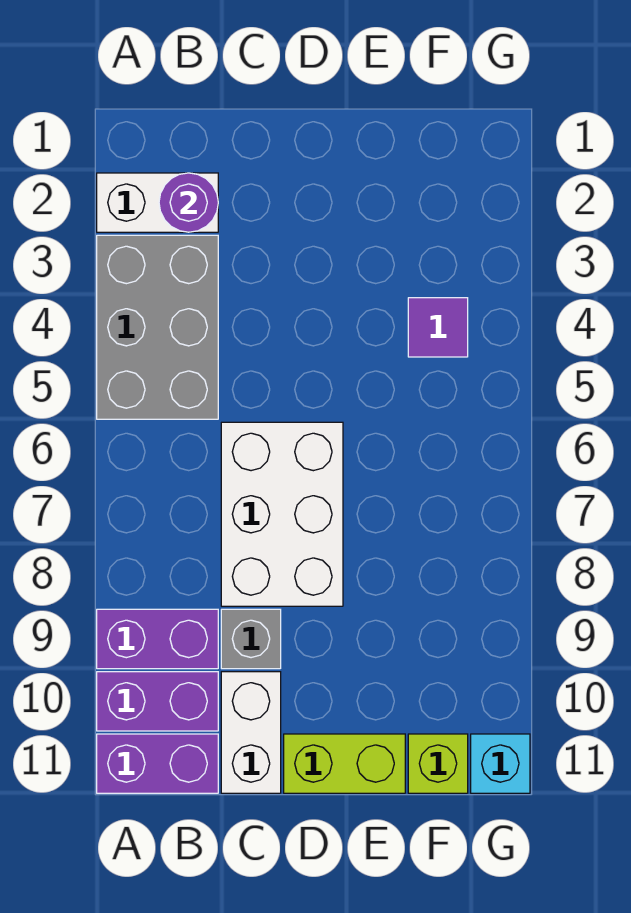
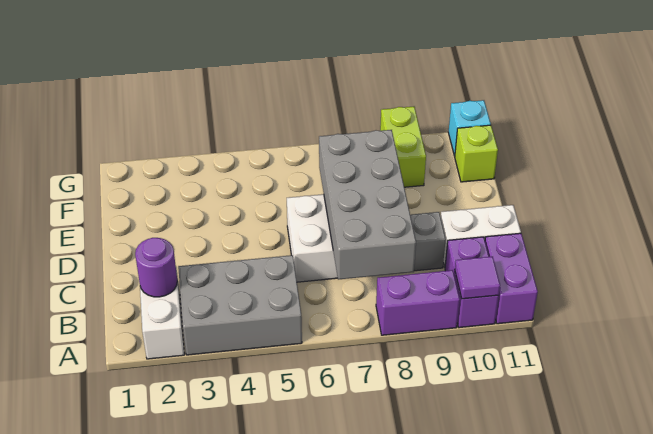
purple 1x2 brick [97,609,218,669] -> purple 1x2 brick turned to [376,270,460,335]
none -> grey 2x4 brick [319,130,416,280]
lime 1x2 brick [284,734,405,793] -> lime 1x2 brick moved to [380,107,426,187]
purple 1x1 tile [408,298,468,357] -> purple 1x1 tile moved to [455,256,500,299]

